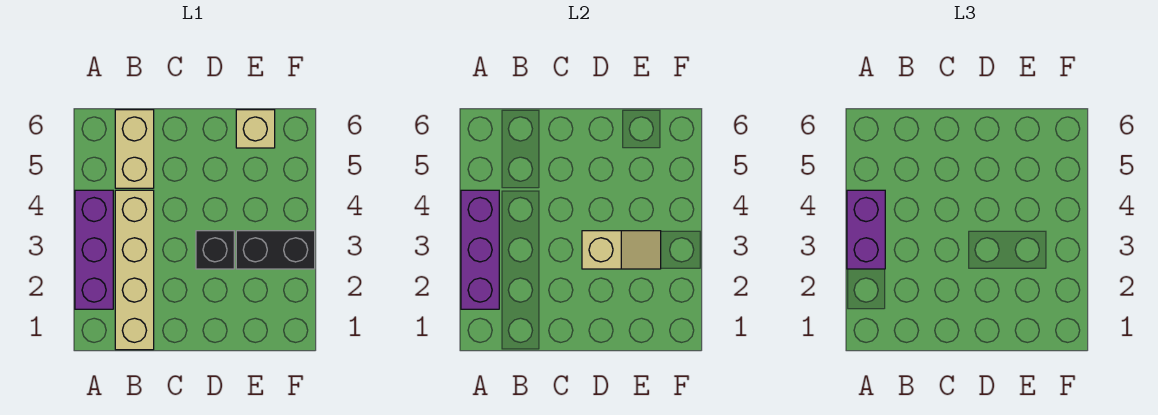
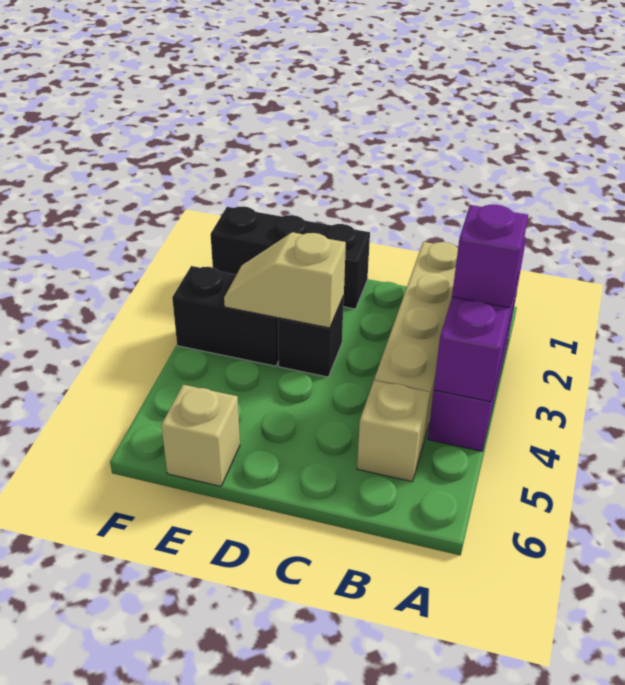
purple 1x2 brick [847,190,885,269] -> purple 1x1 brick [452,205,528,308]
tan 1x2 brick [115,110,154,188] -> tan 1x1 brick [357,381,430,482]
none -> black 1x3 brick [211,206,370,309]

